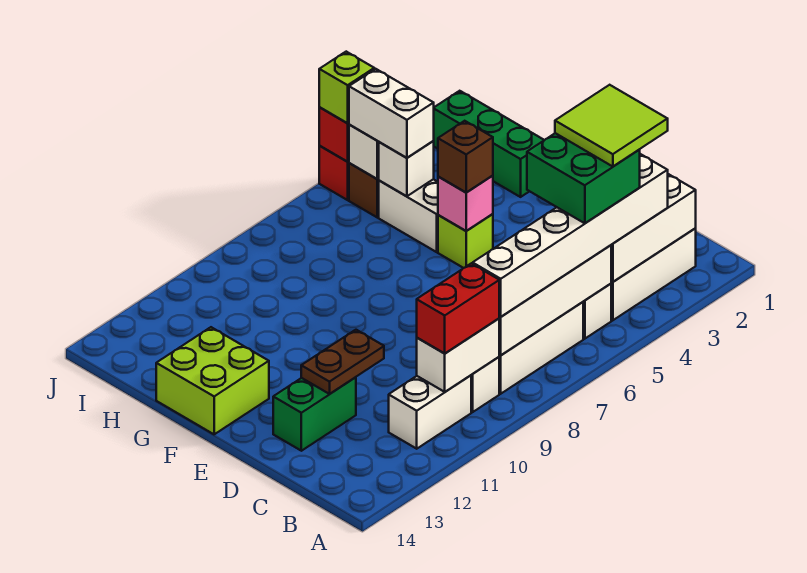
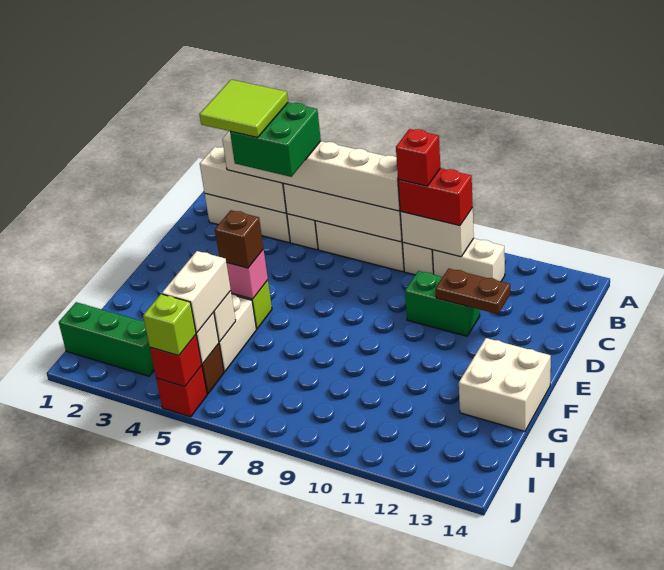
none -> red 1x1 brick [396,129,440,186]
green 1x2 brick [273,377,356,451] -> green 1x2 brick moved to [405,271,480,336]
lime 2x2 brick [156,327,269,434] -> white 2x2 brick [459,338,551,431]
green 1x3 brick [434,91,544,197] -> green 1x3 brick turned to [59,302,154,376]

